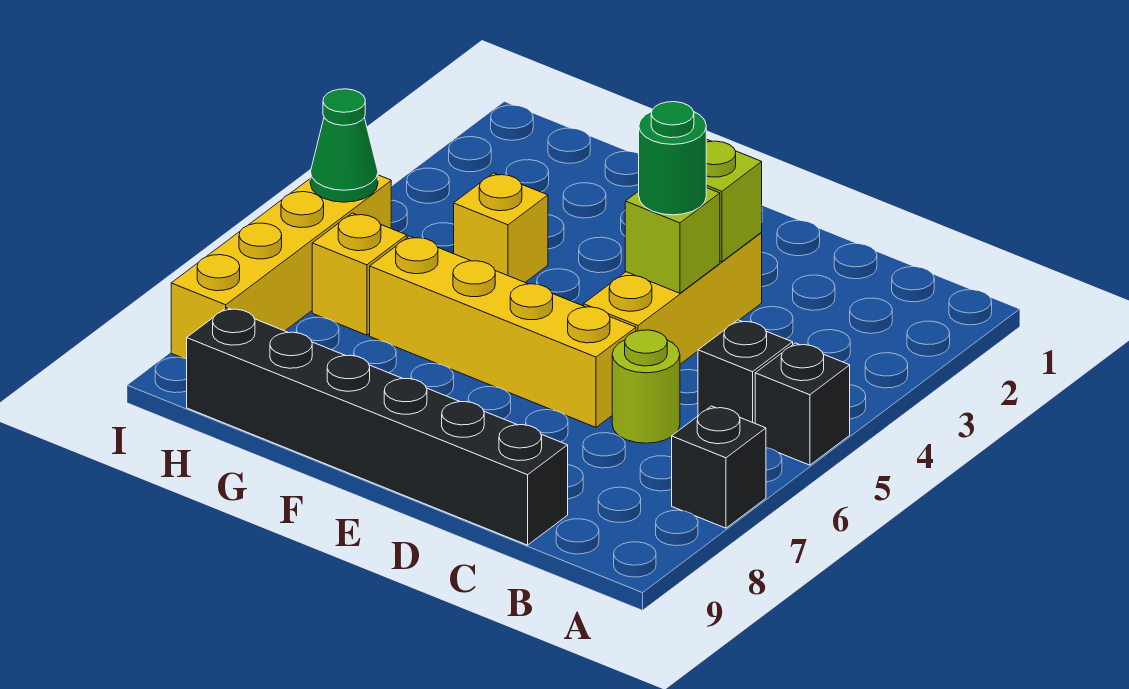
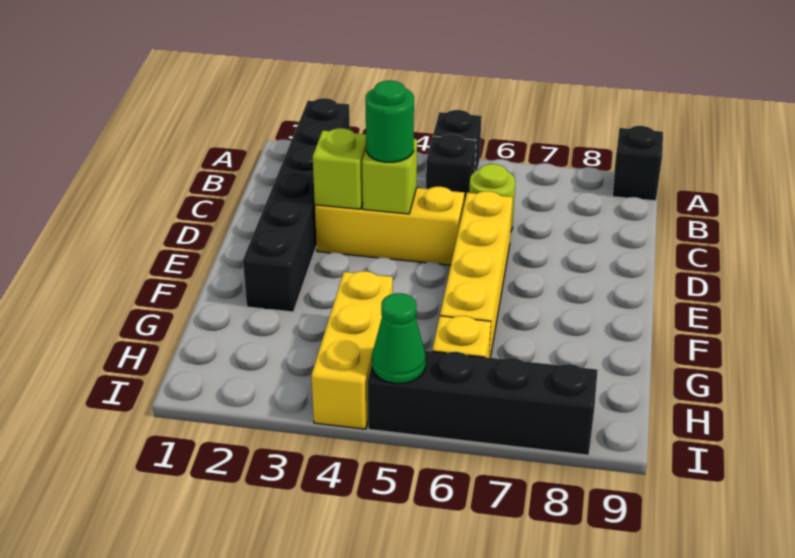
black 1x1 brick [672,406,766,528] -> black 1x1 brick moved to [612,126,663,201]
black 1x6 brick [187,308,568,545] -> black 1x6 brick moved to [243,98,350,312]
yellow 1x1 brick [454,173,548,282] -> yellow 1x3 brick [311,271,393,429]
yellow 1x4 brick [171,175,391,359] -> black 1x4 brick [367,351,598,455]

